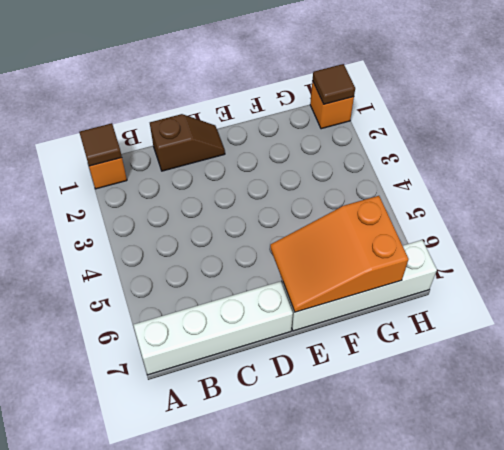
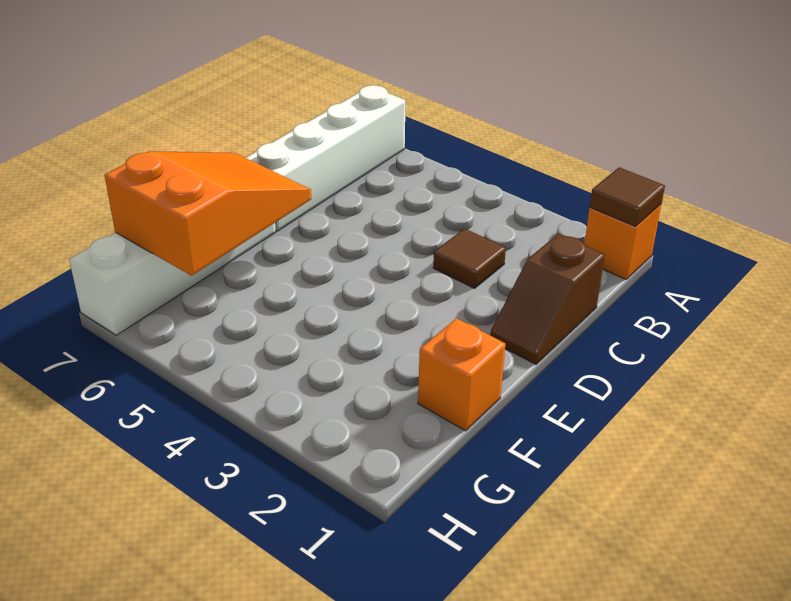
orange 1x1 brick [310,81,354,129] -> orange 1x1 brick moved to [418,318,505,431]
brown 1x1 tile [313,64,355,104] -> brown 1x1 tile moved to [433,229,506,288]

